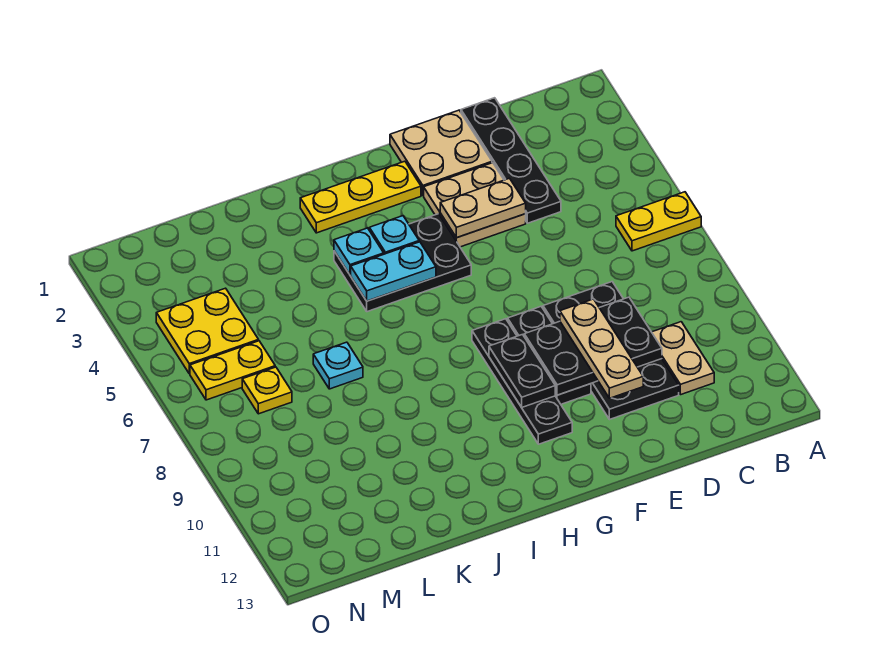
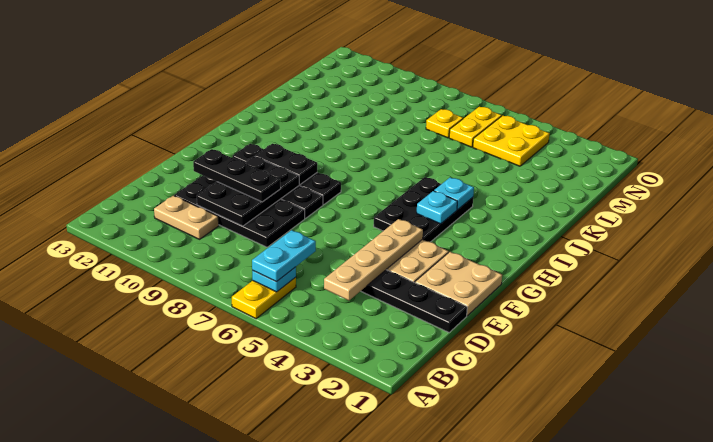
tan 1x2 plate [440,178,526,238] -> tan 1x4 plate [324,219,423,301]
tan 1x3 plate [560,299,643,398] -> black 1x3 plate [193,149,281,202]
yellow 1x3 plate [300,161,421,233] -> none
cyan 1x2 plate [351,242,436,301] -> cyan 1x2 plate moved to [252,230,316,282]
cyan 1x1 plate [313,342,363,389] -> cyan 1x1 plate moved to [252,267,296,292]

